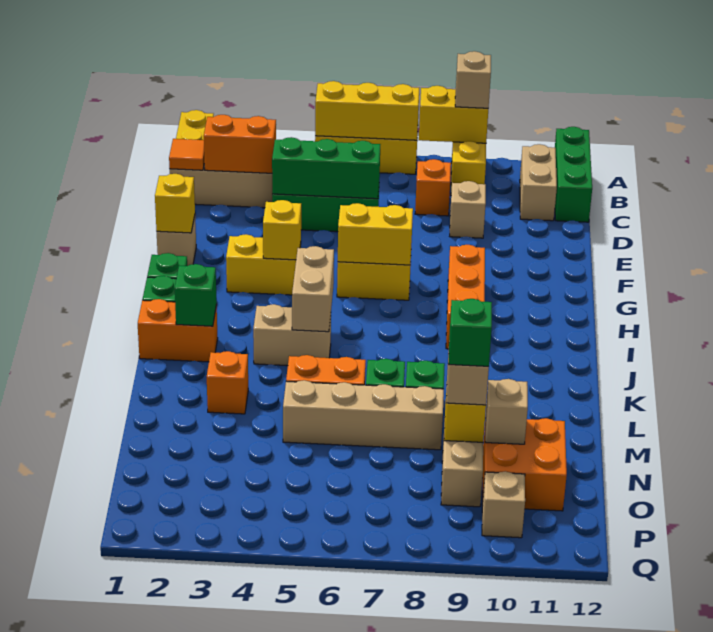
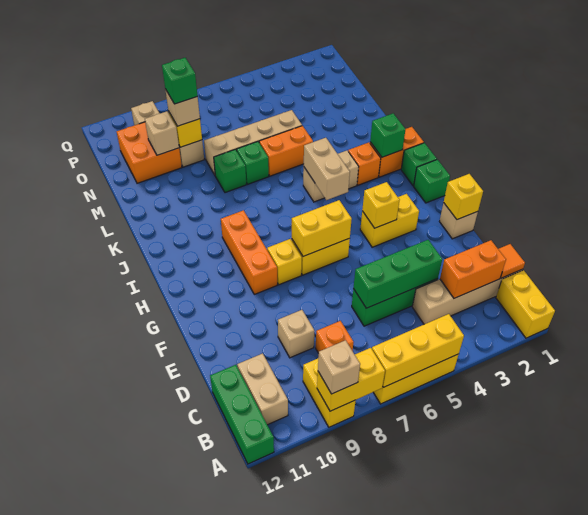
none -> yellow 1x1 brick [267,239,302,285]
orange 1x1 brick [207,351,248,414] -> orange 1x1 brick moved to [348,142,381,185]

